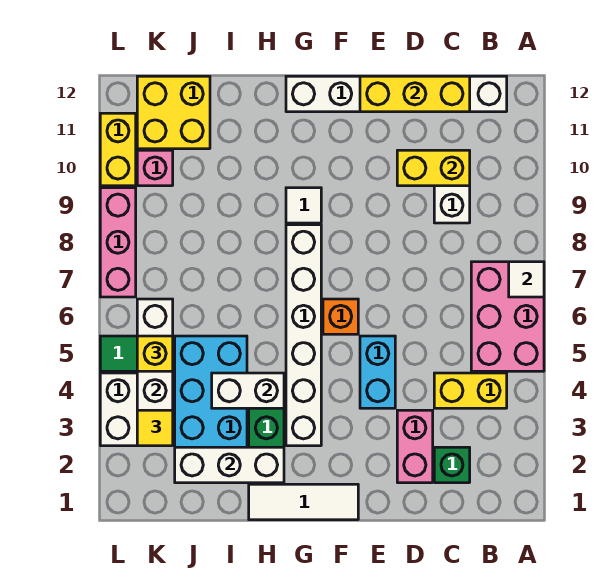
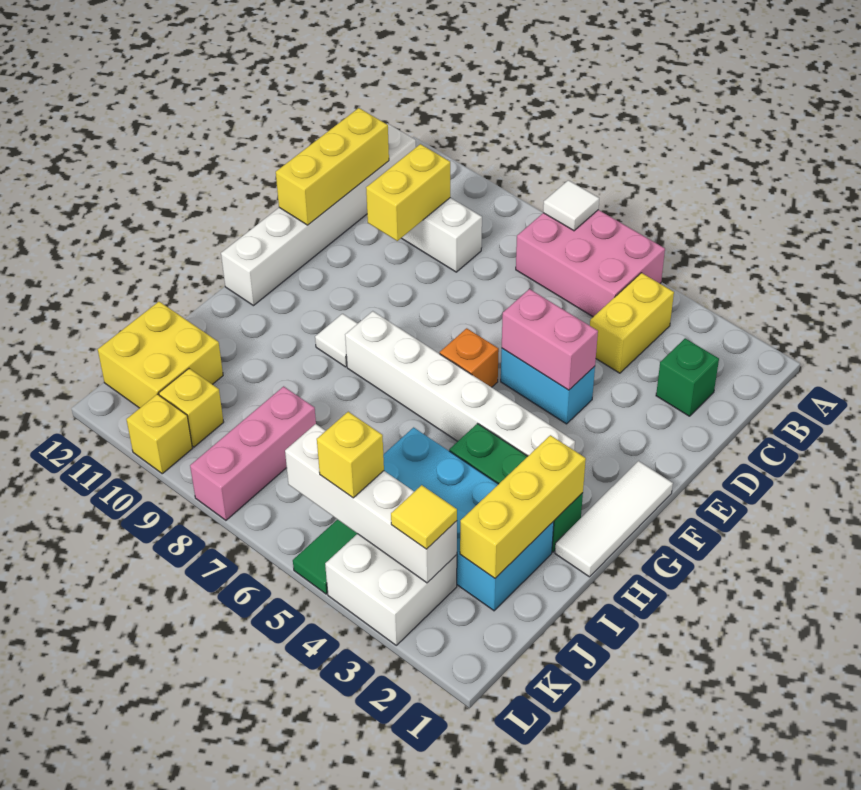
pink 1x2 brick [397,410,433,483] -> pink 1x2 brick moved to [502,289,598,390]
white 1x3 brick [175,447,284,483] -> yellow 1x3 brick [460,435,586,578]
white 1x2 brick [212,373,284,408] -> none
pink 1x1 brick [137,150,173,186] -> yellow 1x1 brick [159,369,224,447]
pink 1x3 brick [100,188,136,297] -> pink 1x3 brick turned to [190,386,316,520]
yellow 1x2 brick [100,113,136,186] -> yellow 1x1 brick [126,394,192,474]

